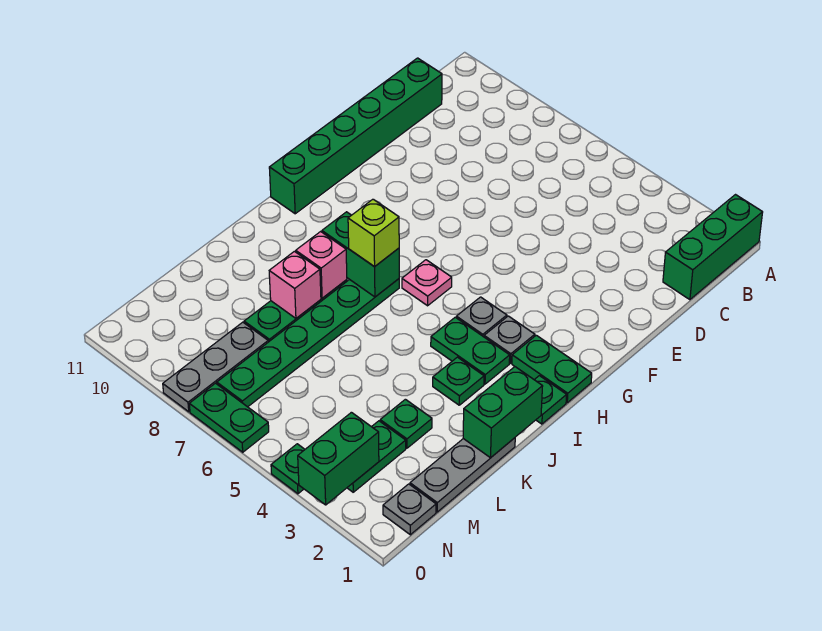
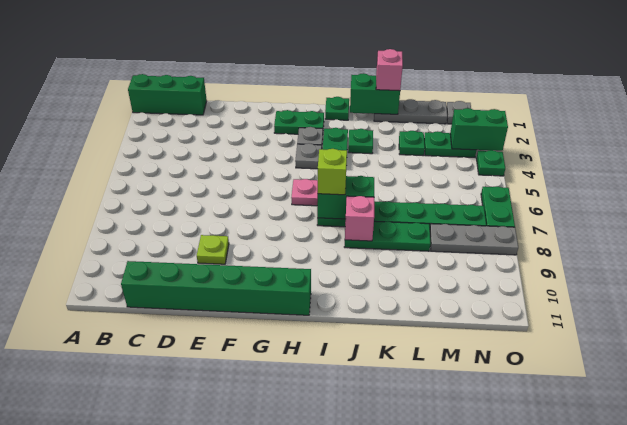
none -> lime 1x1 plate [197,235,229,264]
green 1x2 plate [512,335,592,403] -> green 1x2 plate turned to [274,110,324,134]
green 1x2 brick [322,212,399,297] -> green 1x2 brick turned to [317,176,374,219]
pink 1x1 brick [269,251,321,318] -> pink 1x1 brick moved to [376,49,403,91]

